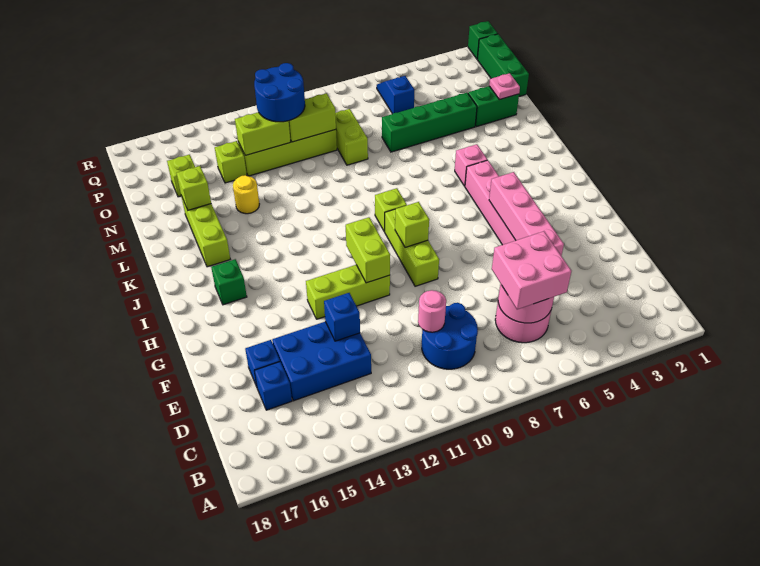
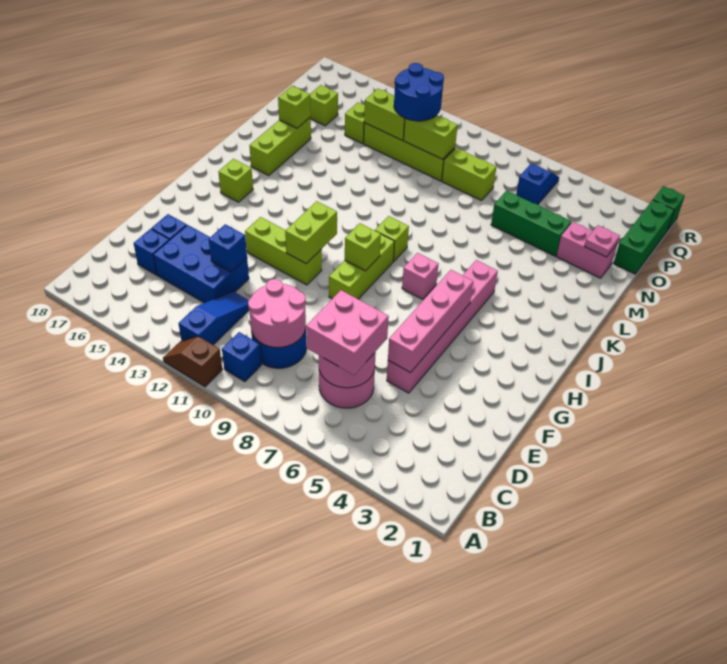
none -> brown 1x2 slope [163,336,222,387]
none -> blue 1x1 brick [222,332,262,382]
none -> blue 1x3 slope [178,291,249,345]
pink 1x1 round brick [418,290,446,332] -> pink 2x2 round brick [248,279,306,347]
green 1x1 brick [211,259,247,305] -> lime 1x1 brick [218,159,253,202]
pink 1x1 brick [455,144,487,186] -> pink 1x1 brick moved to [402,253,438,299]
yellow 1x1 round brick [233,175,259,214] -> none
green 1x2 brick [468,86,519,127] -> pink 1x2 brick [556,222,618,278]
green 1x4 brick [382,93,477,152] -> green 1x3 brick [491,191,572,256]
lime 1x2 brick [335,109,368,165] -> lime 1x2 brick turned to [442,148,497,201]

